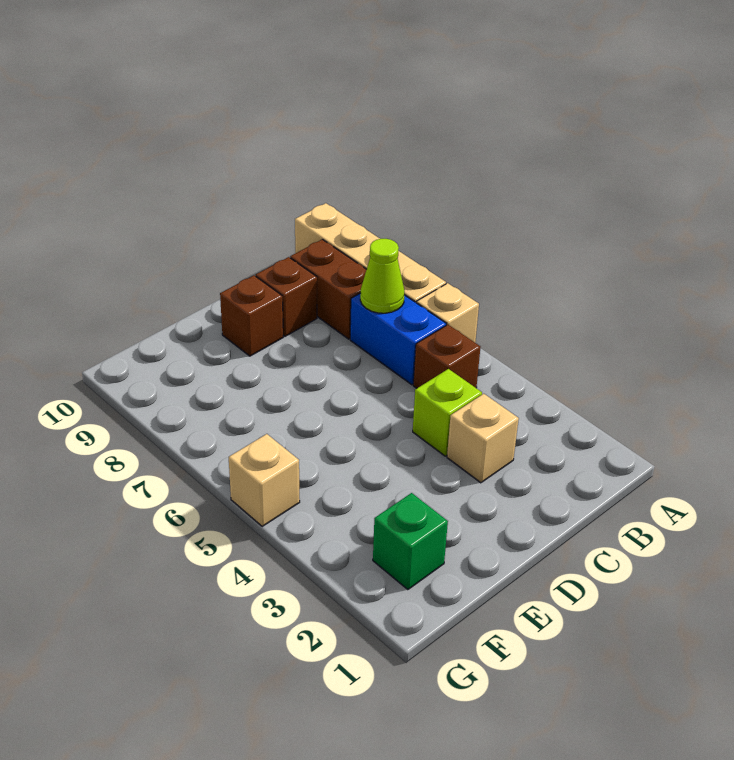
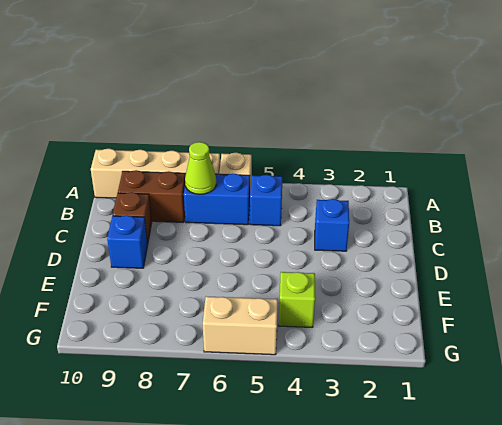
brown 1x1 brick [413,325,480,388] -> blue 1x1 brick [250,175,282,226]
tan 1x1 brick [447,394,519,483] -> blue 1x1 brick [315,199,349,251]
lime 1x1 brick [413,369,482,456] -> lime 1x1 brick moved to [279,272,315,327]
brown 1x1 brick [220,276,283,356] -> blue 1x1 brick [107,215,148,268]
green 1x1 brick [373,493,448,590] -> none
tan 1x1 brick [229,434,300,526] -> tan 1x2 brick [203,296,278,355]

